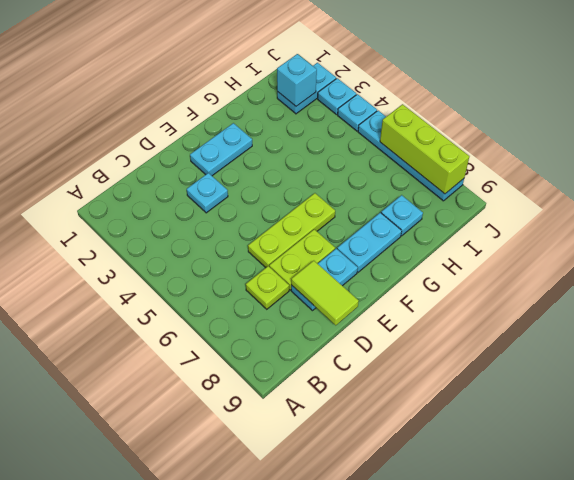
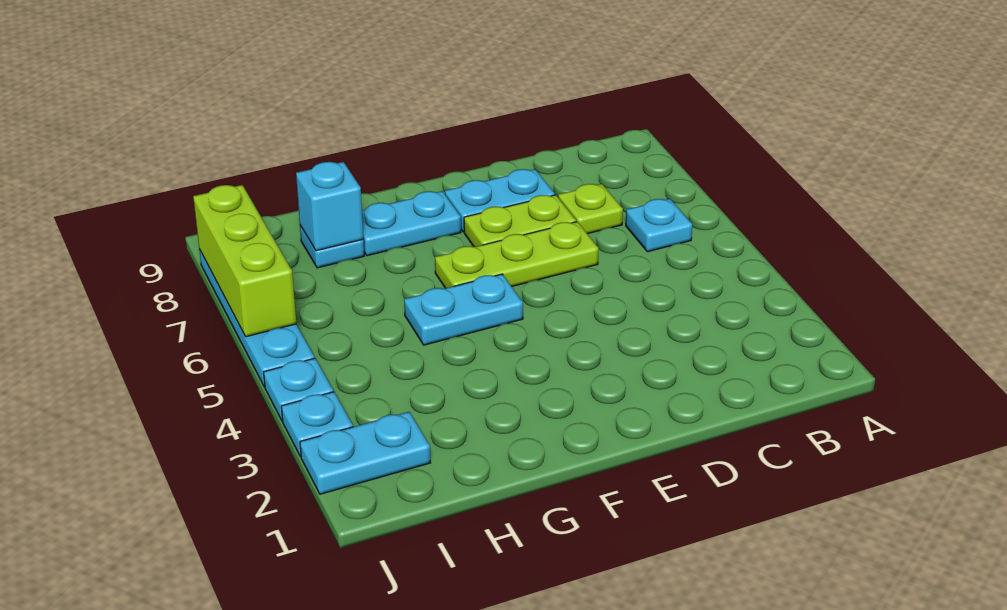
cyan 1x1 plate [187,173,228,213] -> cyan 1x1 plate moved to [626,199,692,252]
lime 1x2 tile [291,261,359,325] -> none
cyan 1x2 plate [190,123,252,176] -> cyan 1x2 plate moved to [404,274,523,345]
cyan 1x1 brick [277,54,317,106] -> cyan 1x1 brick moved to [296,162,363,251]

